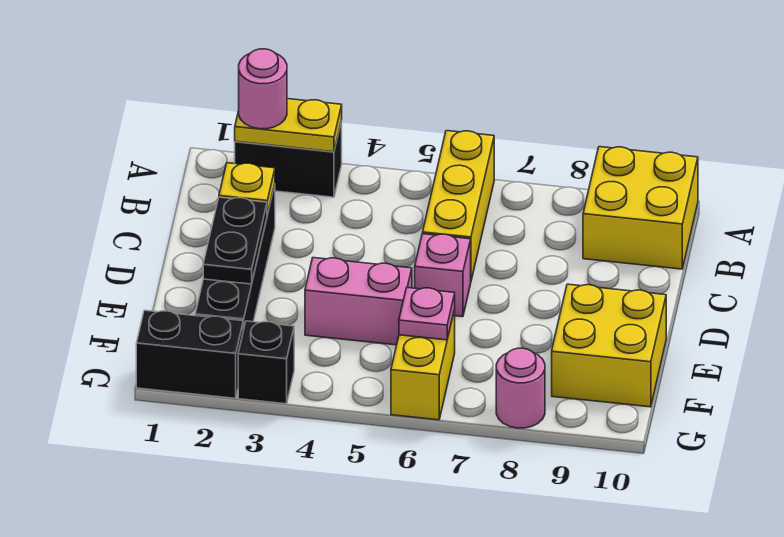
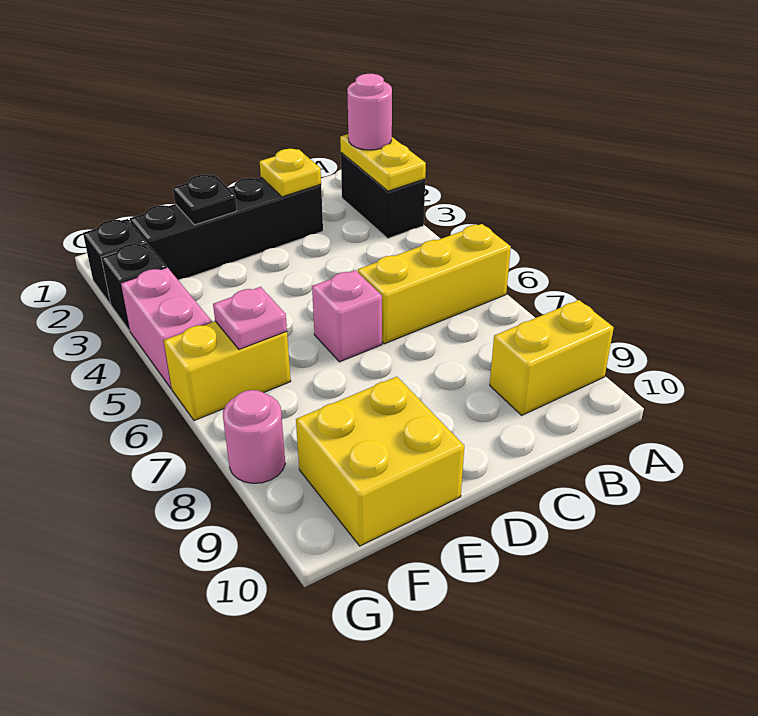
yellow 2x2 brick [583,147,698,269] -> yellow 1x2 brick [490,300,614,415]
black 1x2 plate [203,197,267,284] -> black 1x1 plate [173,175,237,225]
pink 1x2 brick [305,258,412,345] -> pink 1x2 brick moved to [121,267,212,389]
black 1x2 brick [136,310,243,398] -> black 1x1 brick [83,219,146,304]

